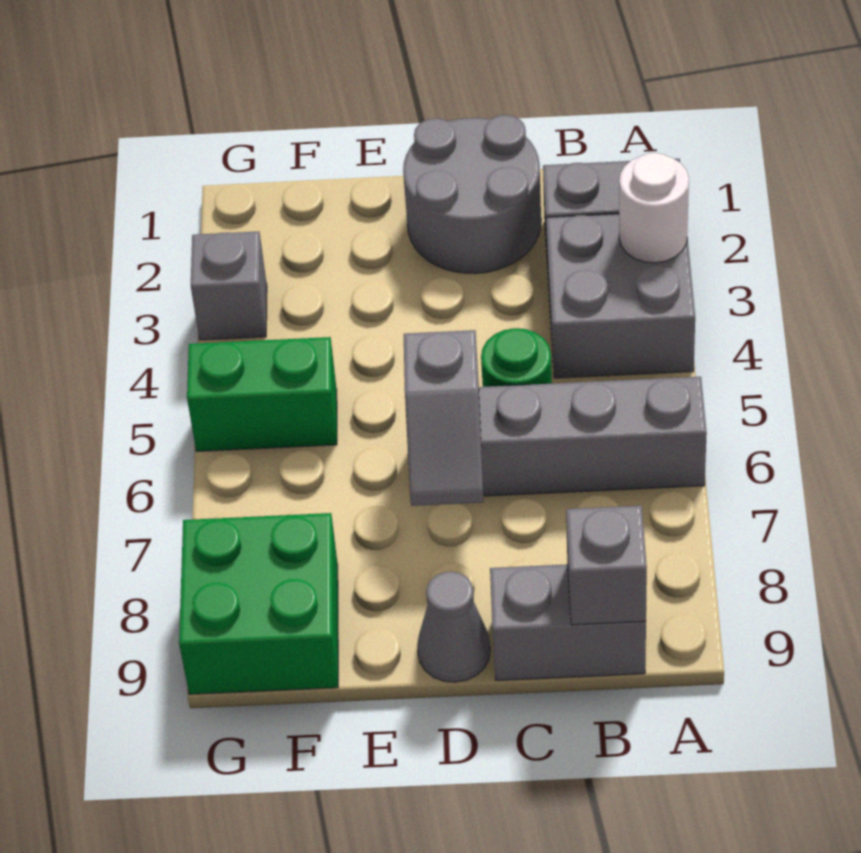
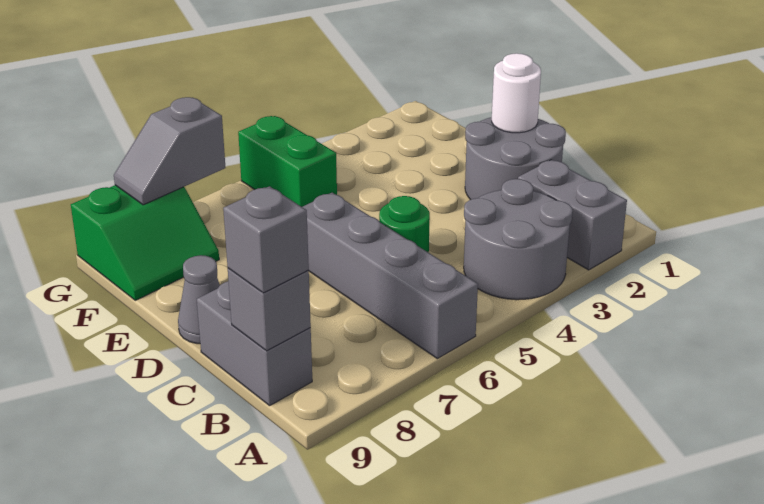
grey 2x2 brick [546,214,695,378] -> grey 2x2 round brick [464,179,573,300]
white 1x1 round brick [619,153,689,263] -> white 1x1 round brick moved to [492,53,541,133]
grey 1x2 slope [404,330,483,506] -> grey 1x2 slope moved to [114,97,225,205]
green 2x2 brick [179,513,338,694] -> green 2x2 slope [71,185,219,300]
grey 1x1 brick [191,231,267,340] -> grey 1x1 brick moved to [223,186,309,293]

